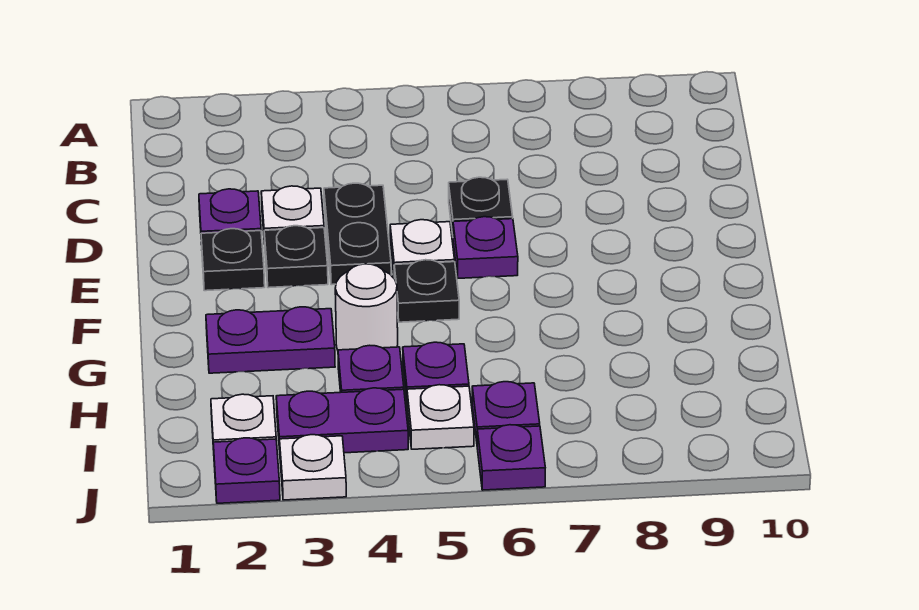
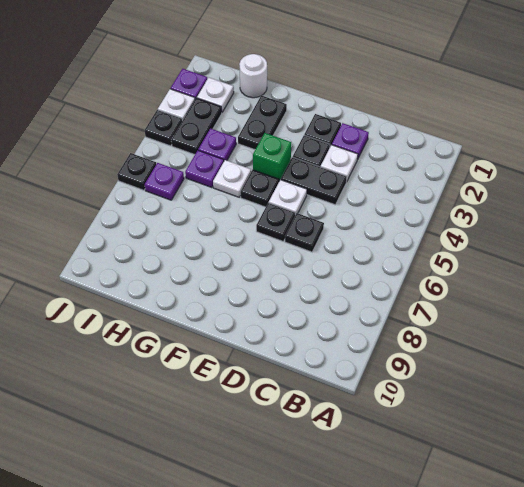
purple 1x1 plate [453,217,518,278] -> black 1x1 plate [256,203,295,241]
none -> green 1x1 brick [253,133,291,181]
purple 1x2 plate [206,307,335,373] -> black 1x2 plate [238,95,287,150]
white 1x1 round brick [335,264,398,350] -> white 1x1 round brick moved to [239,54,267,98]
purple 1x2 plate [276,388,408,453] -> black 1x2 plate [171,98,222,155]
white 1x1 plate [407,385,474,449] -> white 1x1 plate moved to [213,160,251,197]
none -> black 1x1 plate [145,110,182,146]
purple 1x1 plate [477,425,545,490] -> black 1x1 plate [117,153,156,190]

